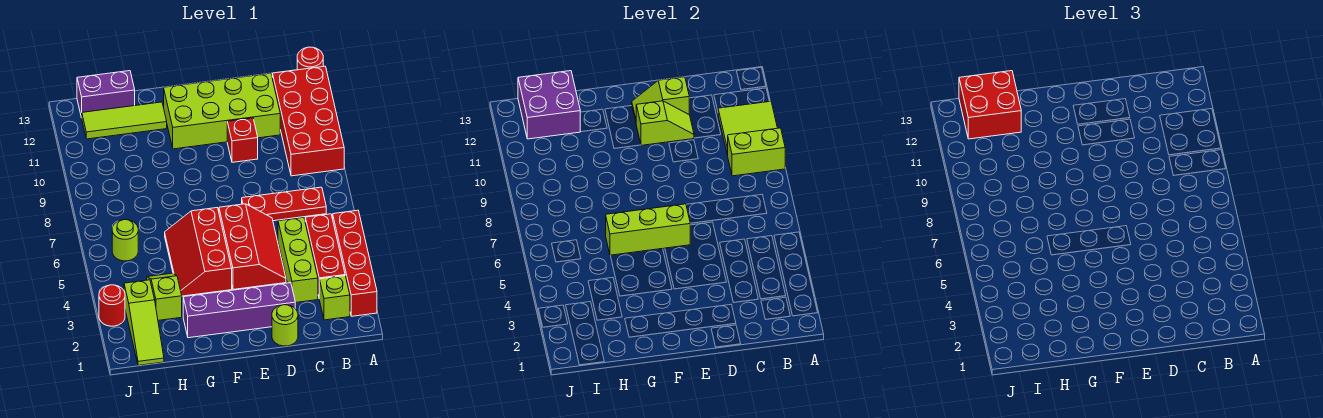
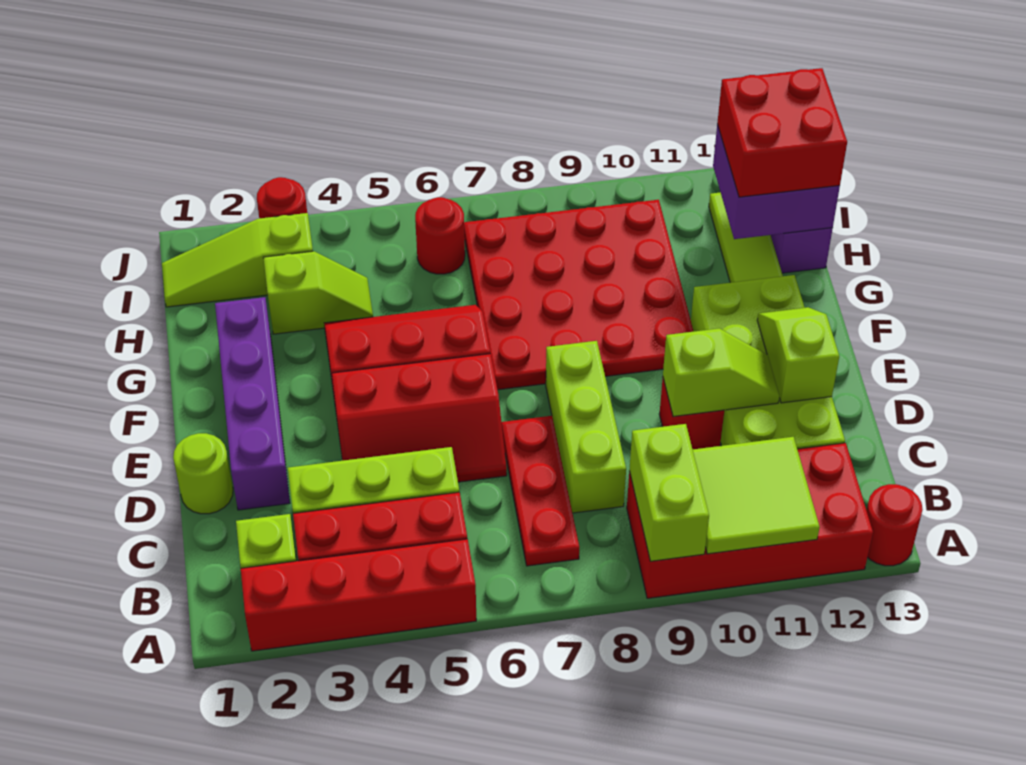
lime 1x2 slope [636,101,694,145] -> lime 1x2 slope turned to [663,328,779,416]
lime 1x3 brick [606,204,690,255] -> lime 1x3 brick moved to [546,341,626,513]
none -> red 4x4 plate [464,200,694,390]
lime 1x1 round brick [112,220,138,261] -> red 1x1 round brick [415,197,465,274]

